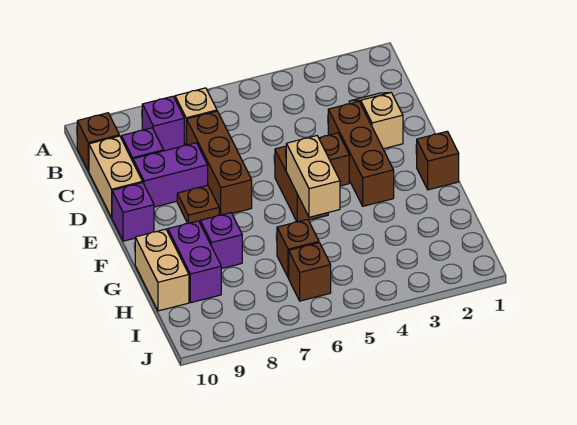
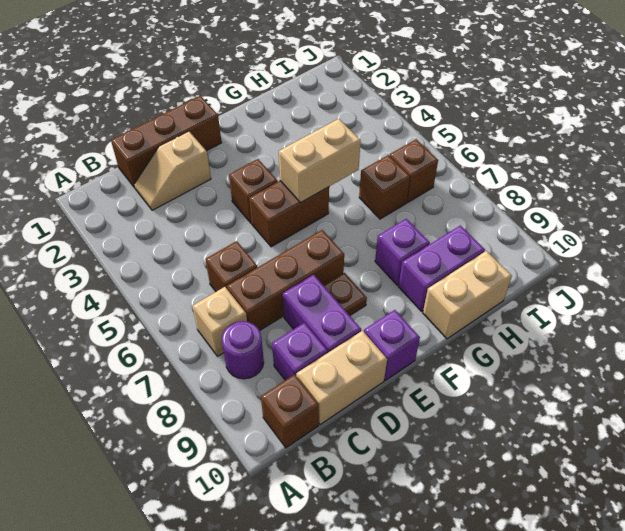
purple 1x1 brick [142,96,184,151] -> purple 1x1 round brick [222,321,264,379]
brown 1x3 brick [328,101,394,206] -> brown 1x3 brick moved to [111,96,222,188]
brown 1x1 brick [417,131,459,190] -> brown 1x1 brick moved to [205,241,257,292]

